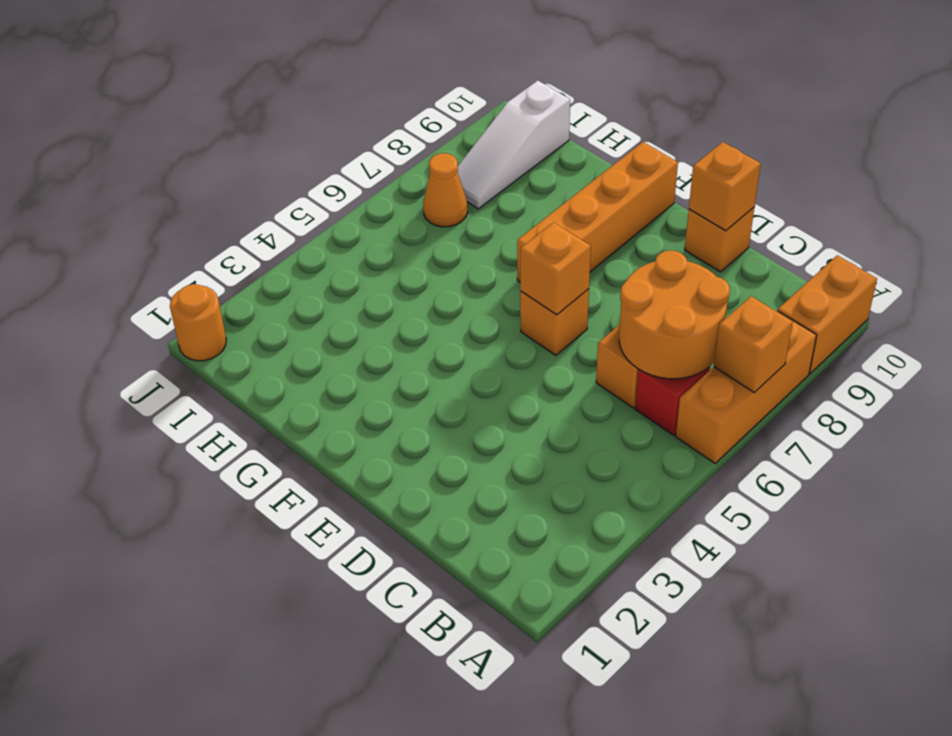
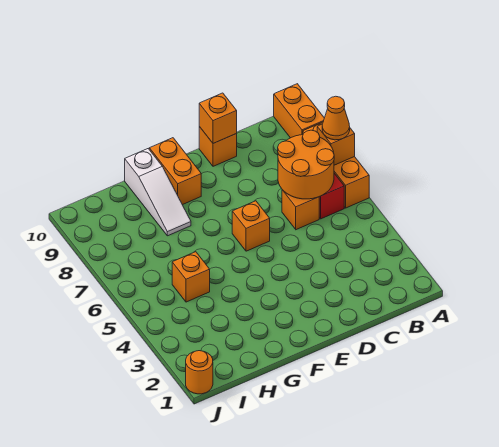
orange 1x1 brick [520,222,591,315] -> orange 1x1 brick moved to [172,252,210,302]
orange 1x4 brick [517,142,678,282] -> orange 1x2 brick [149,138,201,205]
orange 1x1 cone [423,153,468,227] -> orange 1x1 cone moved to [322,96,350,140]
white 1x3 slope [458,80,570,209] -> white 1x3 slope moved to [125,149,191,236]

